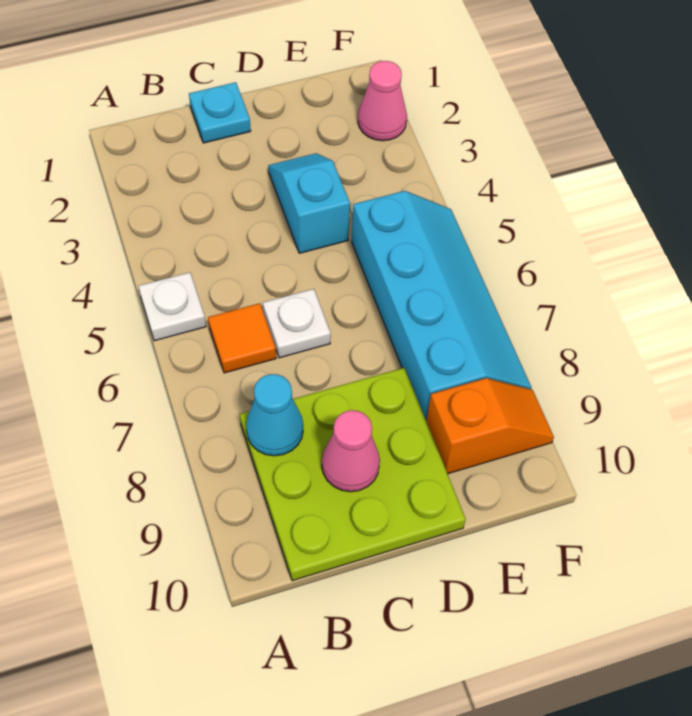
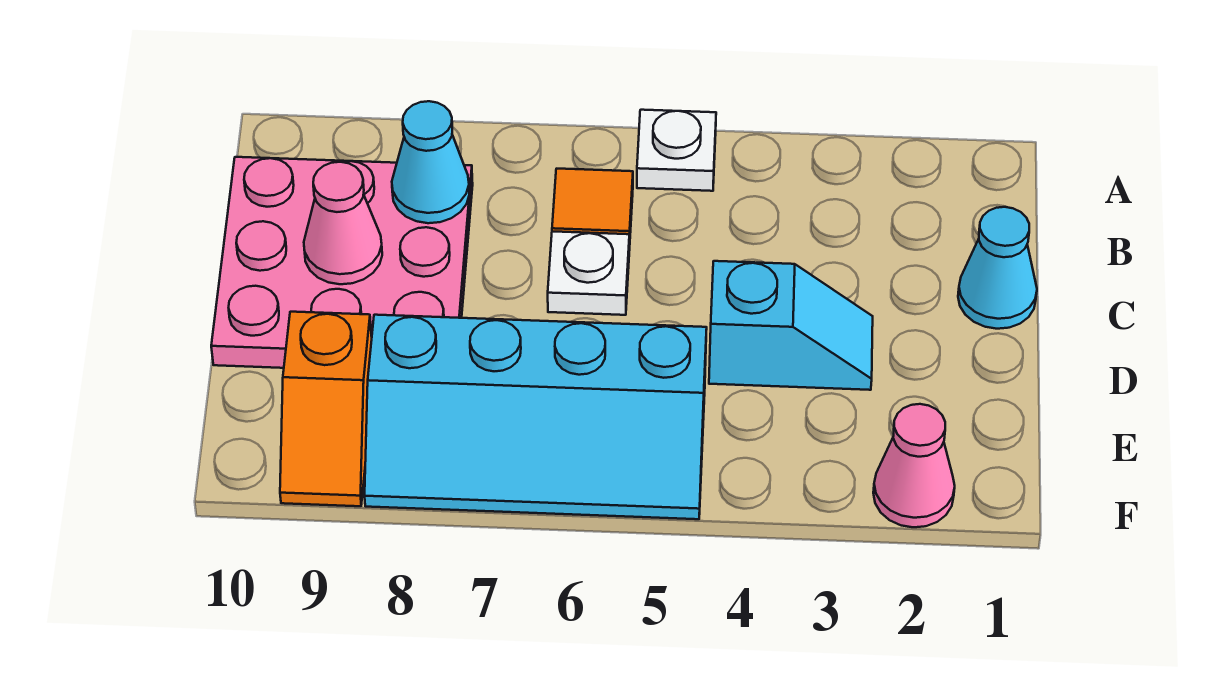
lime 3x3 plate [240,368,466,581] -> pink 3x3 plate [211,157,473,368]
cyan 1x1 plate [189,82,251,143] -> cyan 1x1 cone [958,207,1037,329]

